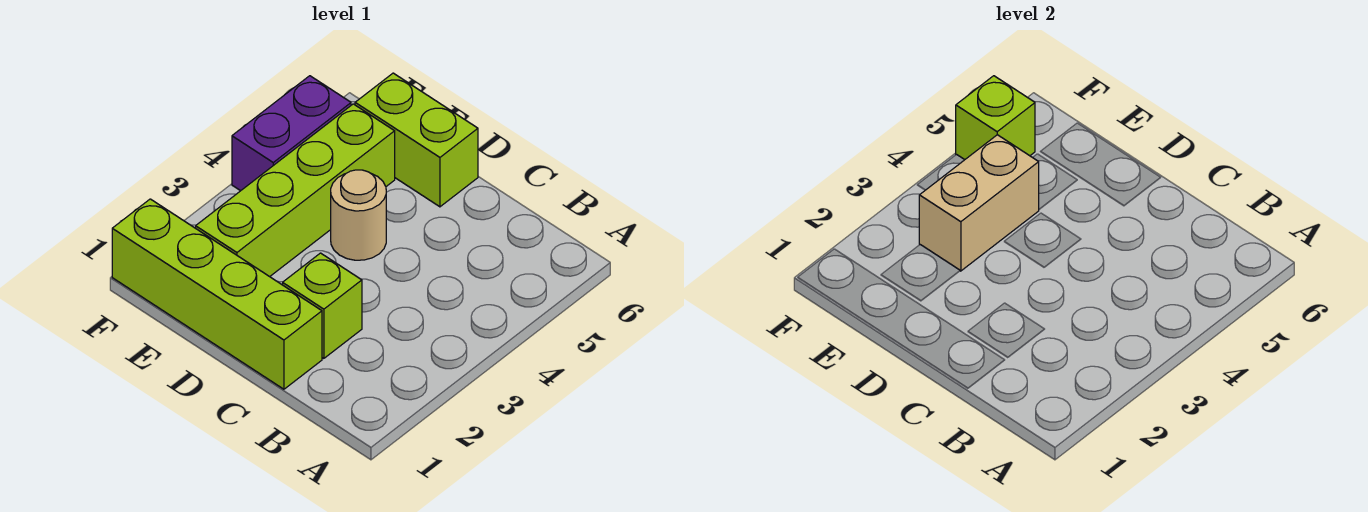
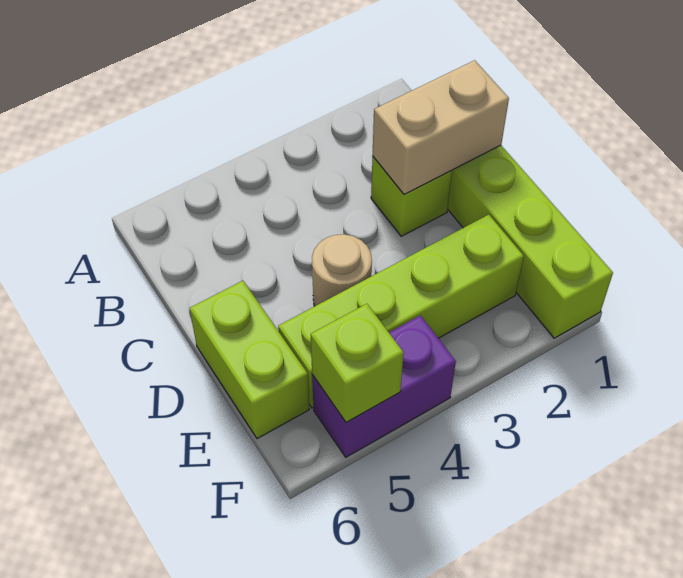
tan 1x2 brick [919,135,1039,271] -> tan 1x2 brick moved to [373,60,509,194]

